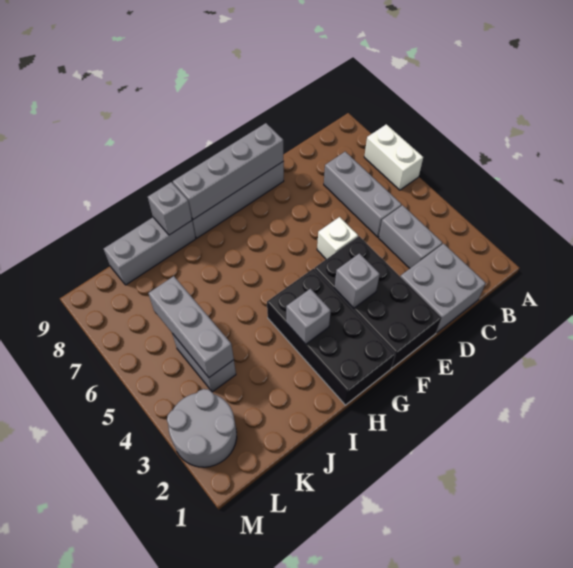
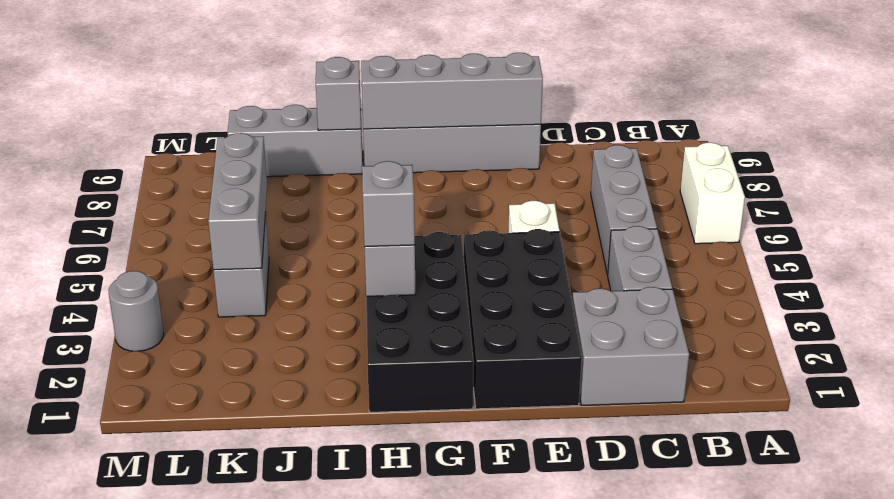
grey 1x1 brick [335,253,380,308] -> grey 1x1 brick moved to [362,161,415,247]
grey 2x2 round brick [167,389,237,467] -> grey 1x1 round brick [108,271,164,351]

